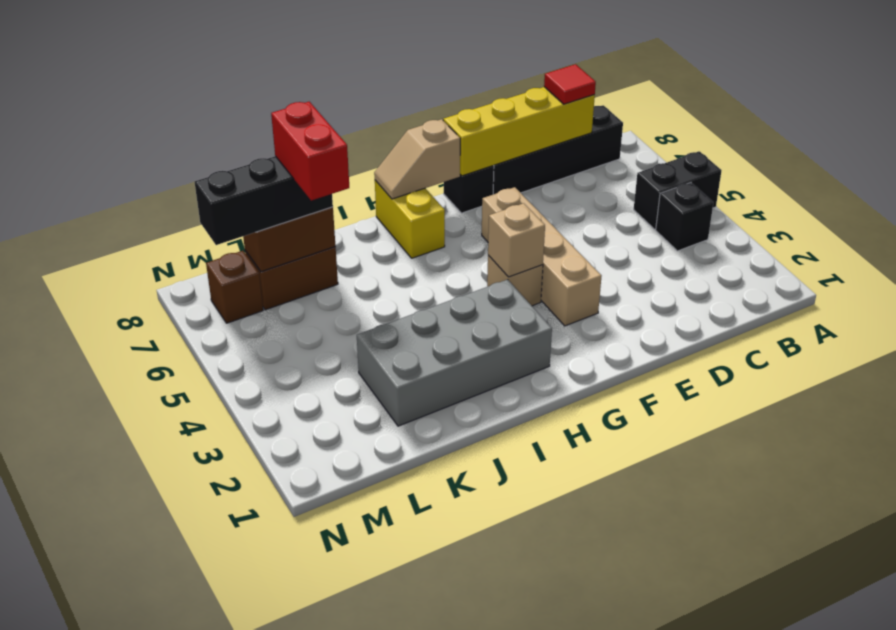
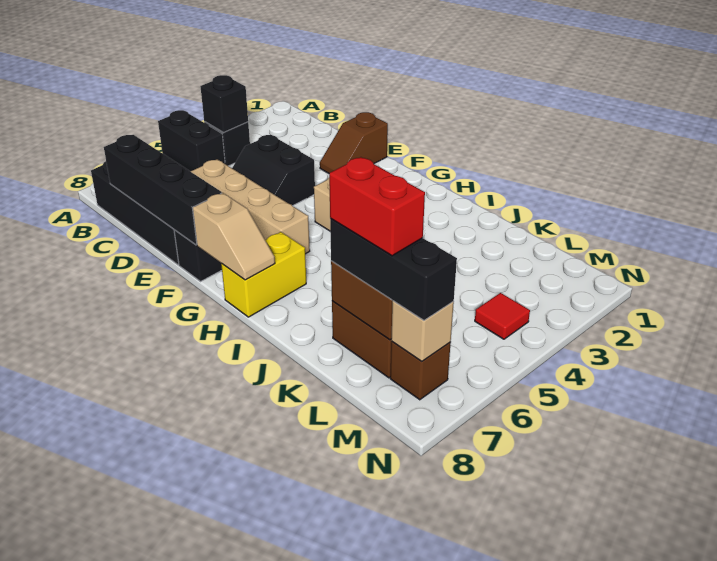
none -> black 1x1 brick [200,75,248,133]
yellow 1x4 brick [443,87,595,176] -> black 1x4 brick [104,135,222,245]
red 1x1 tile [544,64,596,104] -> red 1x1 tile moved to [475,293,530,339]
none -> black 2x2 slope [232,135,315,206]
none -> brown 1x2 slope [320,112,388,173]
tan 1x4 brick [482,187,601,326] -> tan 1x4 brick turned to [191,159,310,254]
tan 1x1 brick [488,203,545,277] -> tan 1x1 brick moved to [391,301,454,361]
grey 2x4 brick [357,279,552,426] -> none
red 1x2 brick [271,102,349,201] -> red 1x2 brick turned to [329,157,425,256]

